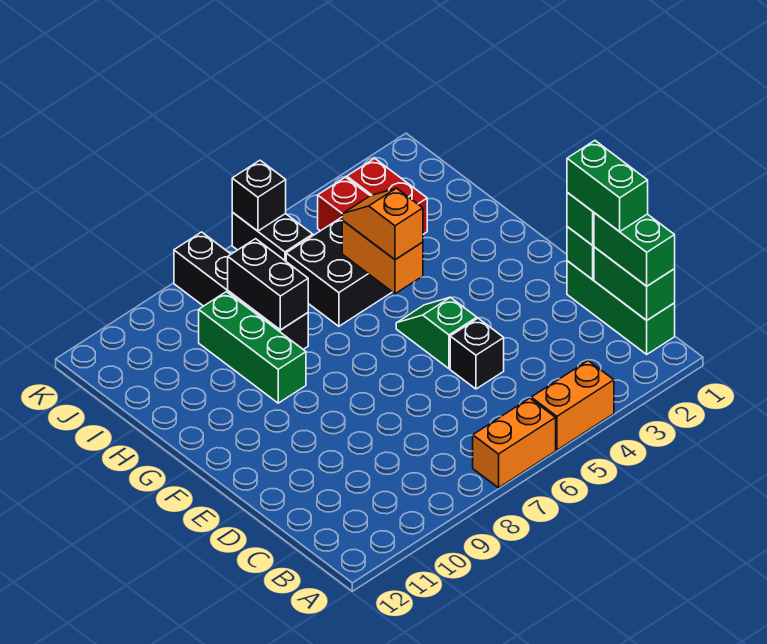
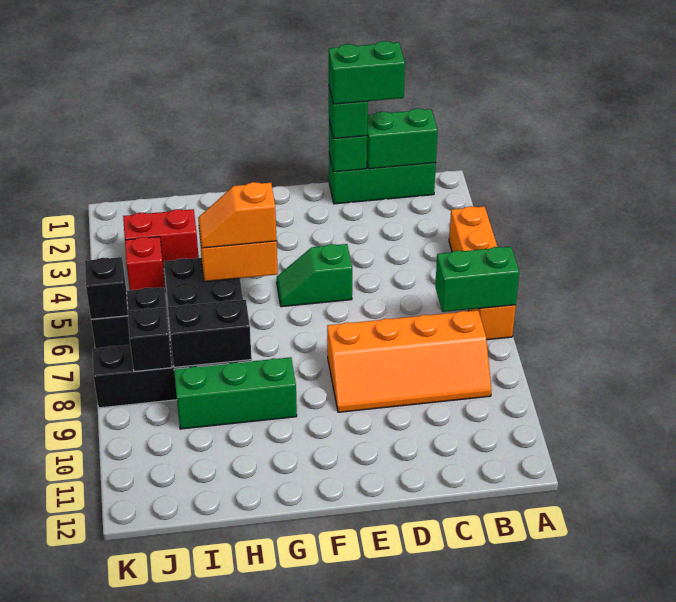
green 1x2 brick [594,213,675,286] -> green 1x2 brick moved to [435,247,519,312]
none -> orange 2x4 slope [327,310,491,412]
black 1x1 brick [450,318,504,389] -> black 1x1 brick moved to [128,307,172,371]

